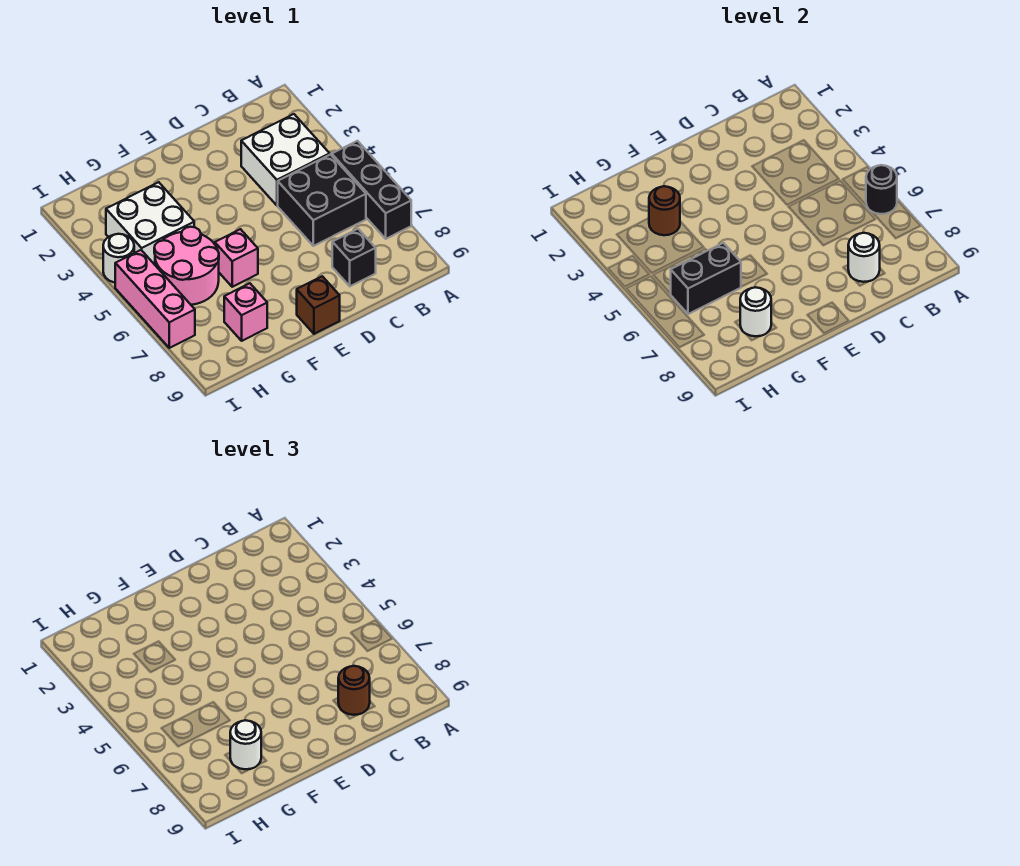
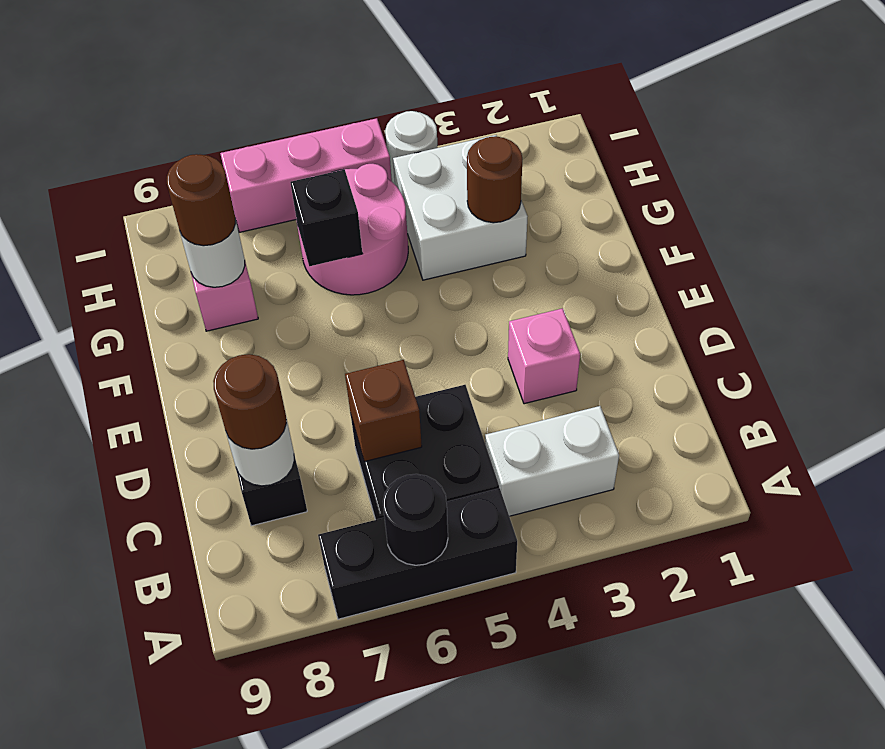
white 2x2 brick [241,114,330,205] -> white 1x2 brick [485,406,619,516]
brown 1x1 brick [297,276,340,334] -> brown 1x1 brick moved to [345,360,422,462]
pink 1x1 brick [215,229,258,287] -> pink 1x1 brick moved to [508,308,580,404]
black 1x2 brick [671,243,741,314] -> black 1x1 brick [290,169,362,266]
white 1x1 round brick [230,720,261,769] -> brown 1x1 round brick [167,154,236,246]

